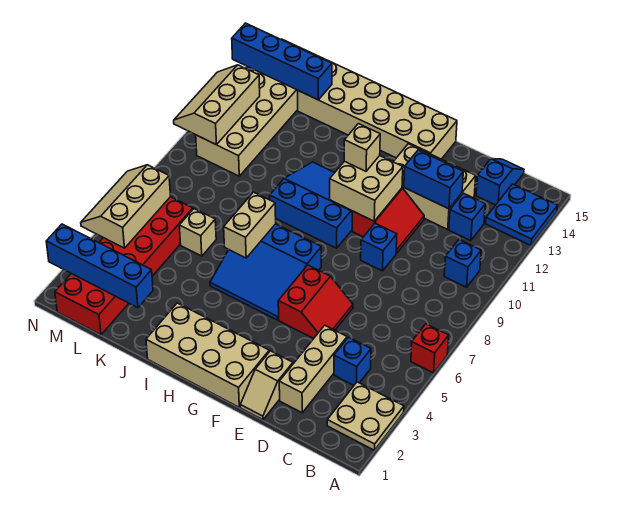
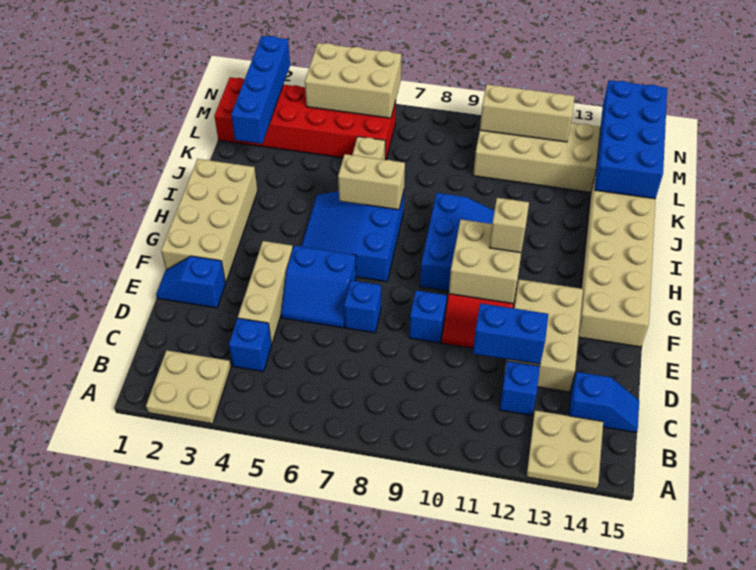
red 1x1 brick [411,324,449,373] -> none
blue 2x2 plate [486,184,558,245] -> tan 2x2 plate [526,410,603,489]
blue 1x1 brick [444,240,481,287] -> blue 1x1 brick moved to [344,281,381,333]
tan 1x3 brick [279,325,347,413] -> tan 1x3 brick turned to [238,241,293,344]
blue 1x2 brick [404,150,463,209] -> blue 1x2 brick turned to [473,303,548,364]
tan 1x2 slope [240,351,293,420] -> blue 1x2 slope [156,256,226,308]
red 2x2 slope [278,265,353,339] -> blue 2x2 slope [281,246,356,328]
blue 1x4 brick [232,23,332,100] -> blue 2x4 brick [595,80,667,199]
tan 2x3 slope [81,165,171,248] -> tan 2x3 brick [305,43,402,118]

